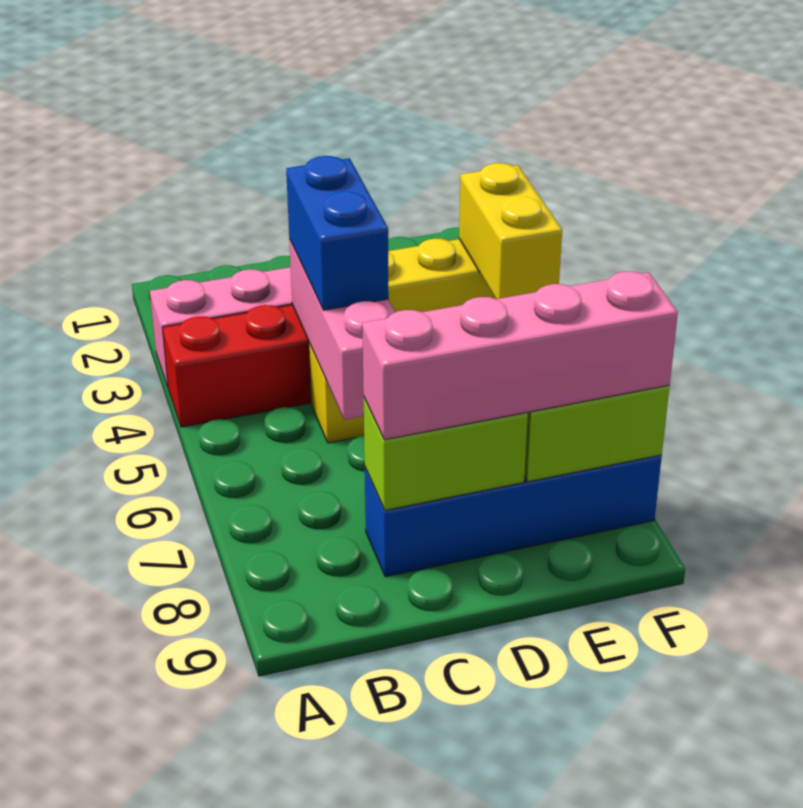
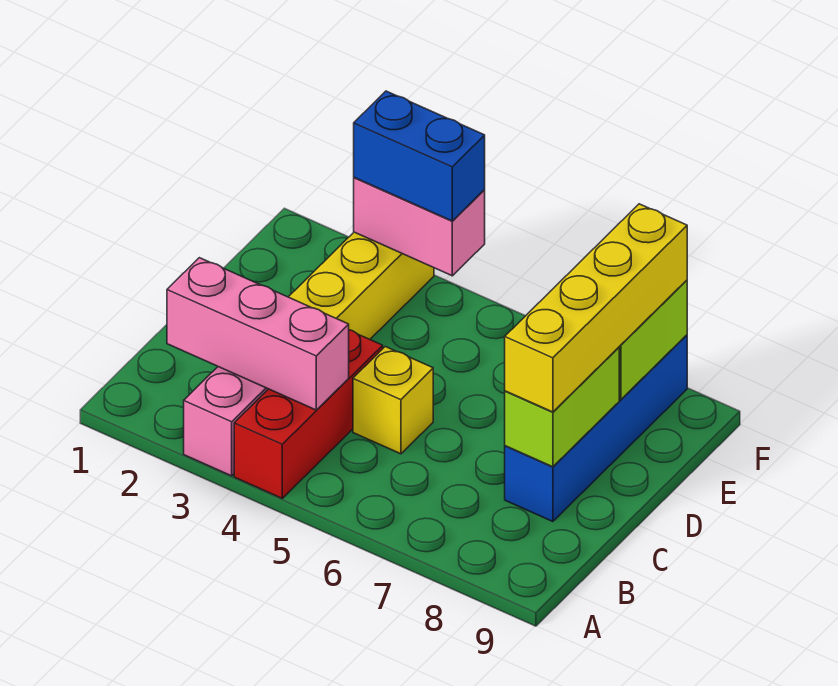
pink 1x3 brick [289,239,395,420] -> pink 1x3 brick moved to [167,258,349,410]
blue 1x2 brick [286,156,389,310] -> blue 1x2 brick moved to [354,91,485,221]
pink 1x4 brick [362,271,678,440] -> yellow 1x4 brick [505,204,687,412]
yellow 1x2 brick [459,163,562,299] -> pink 1x2 brick [354,178,485,276]

